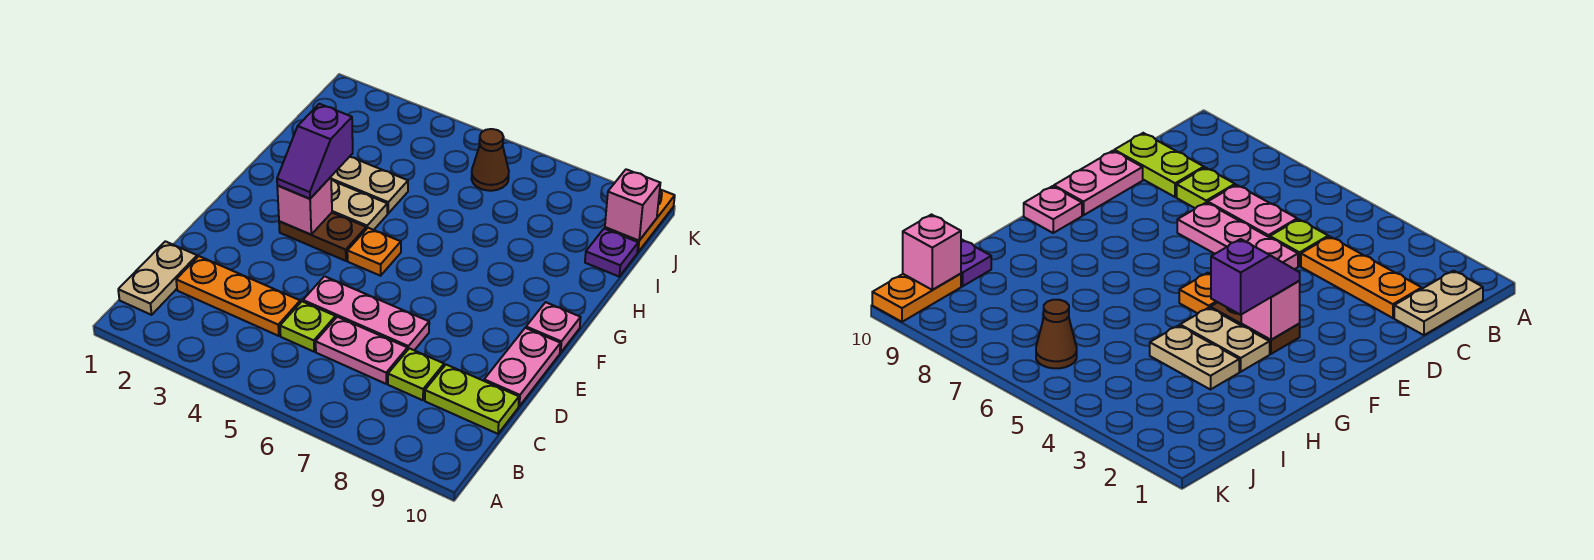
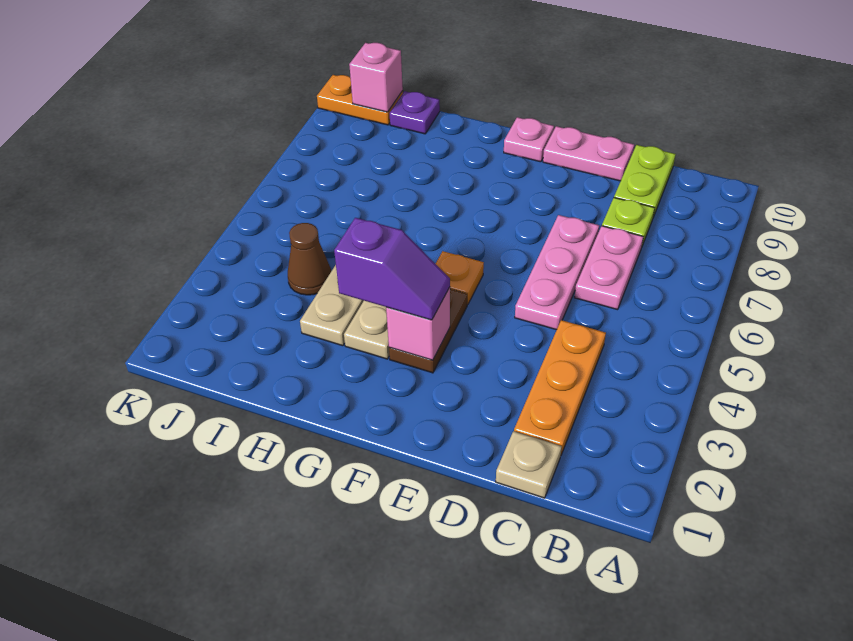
tan 1x2 plate [118,241,197,315] -> tan 1x1 plate [496,431,562,498]
lime 1x1 plate [280,301,336,352] -> none
brown 1x1 cone [472,129,509,191] -> brown 1x1 cone moved to [288,223,331,295]

